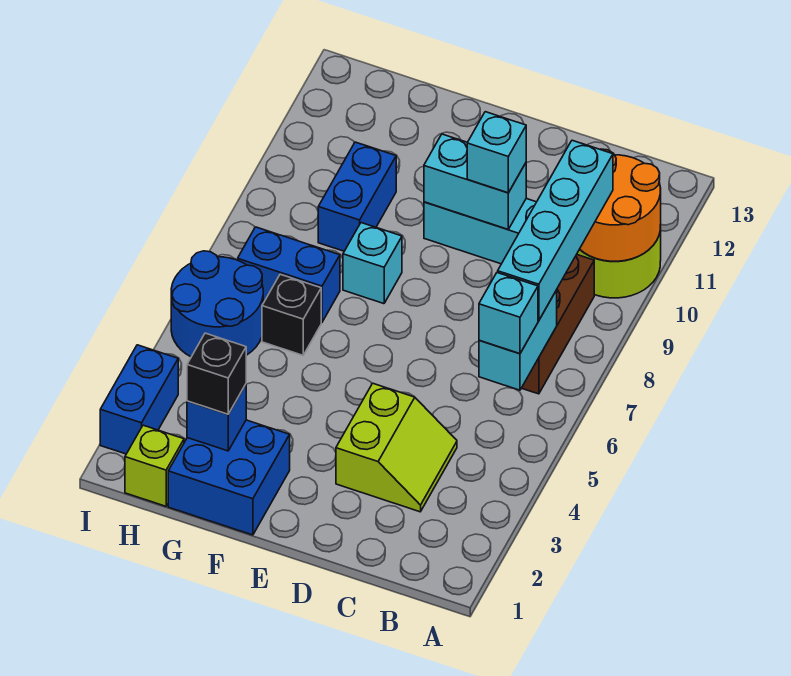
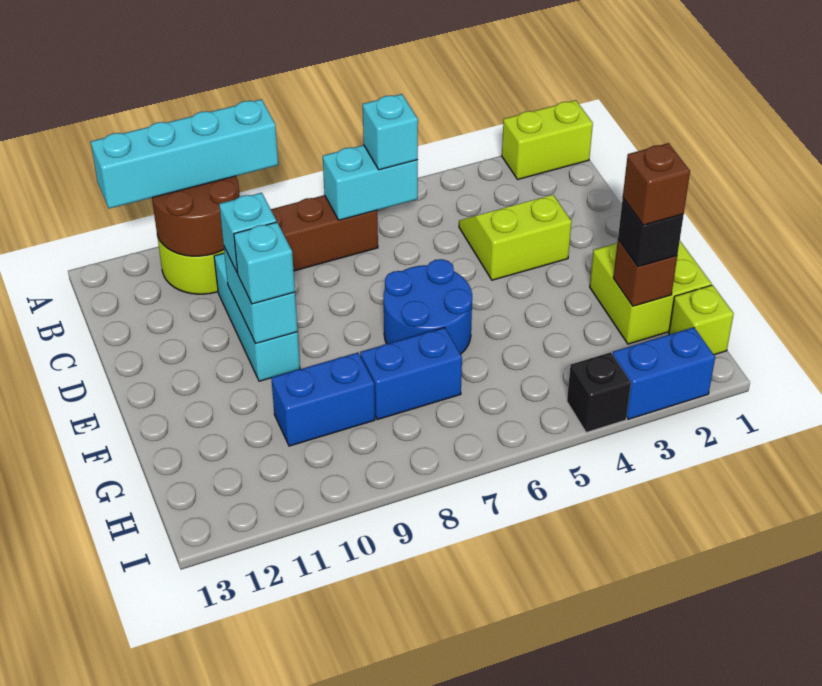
none -> lime 1x2 brick [502,100,593,180]
orange 2x2 round brick [580,149,661,261] -> brown 2x2 round brick [152,176,240,256]
cyan 1x4 brick [498,140,613,321] -> cyan 1x4 brick moved to [91,99,278,209]
blue 2x2 brick [168,420,290,535] -> lime 2x2 brick [590,241,712,344]
cyan 1x1 brick [343,223,402,304] -> cyan 1x1 brick moved to [234,222,295,304]
blue 1x1 brick [187,384,246,451] -> brown 1x1 brick [613,240,677,306]
none -> brown 1x1 brick [623,143,690,225]
black 1x1 brick [262,274,321,355] -> black 1x1 brick moved to [567,352,631,433]
blue 1x2 brick [238,227,340,322] -> blue 1x2 brick turned to [360,327,462,420]
blue 2x2 round brick [171,251,263,357] -> blue 2x2 round brick moved to [384,259,472,354]

